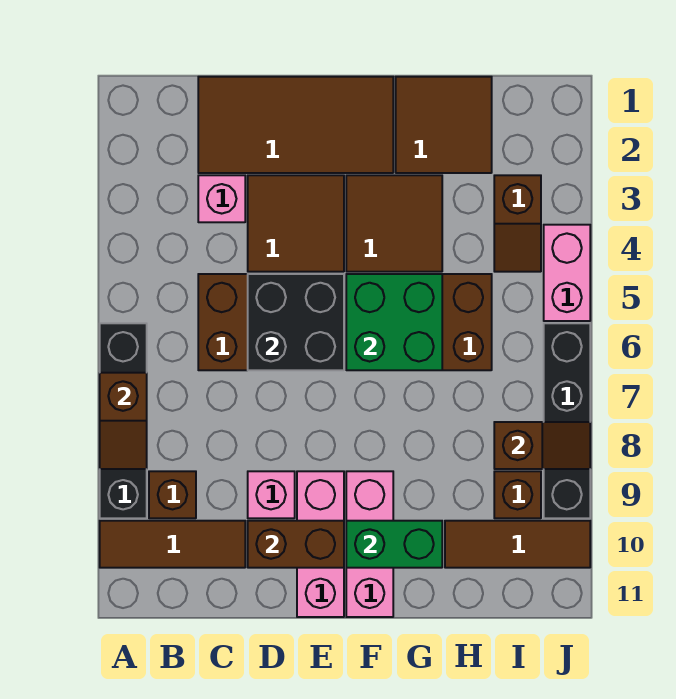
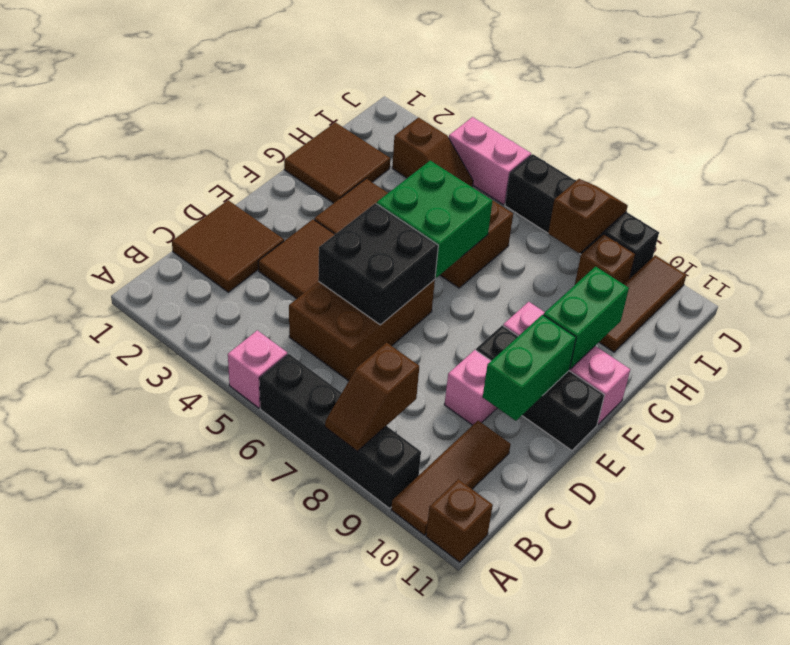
brown 1x2 slope [100,373,147,469] -> brown 1x2 slope turned to [325,343,419,451]
brown 1x1 brick [149,471,196,518] -> brown 1x1 brick moved to [426,479,493,562]
brown 2x4 tile [198,77,393,173] -> brown 2x2 tile [172,200,284,292]
pink 1x1 brick [198,175,245,222] -> pink 1x1 brick moved to [228,330,287,408]
brown 1x2 brick [248,521,344,568] -> green 1x2 brick [483,315,576,421]
pink 1x3 brick [297,471,344,617] -> black 1x3 brick [476,325,604,450]

